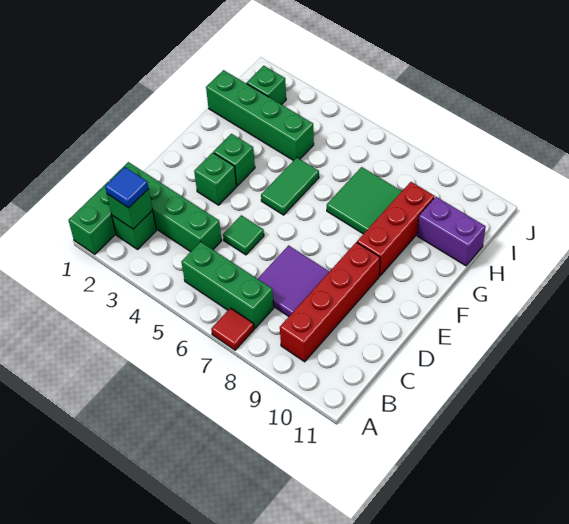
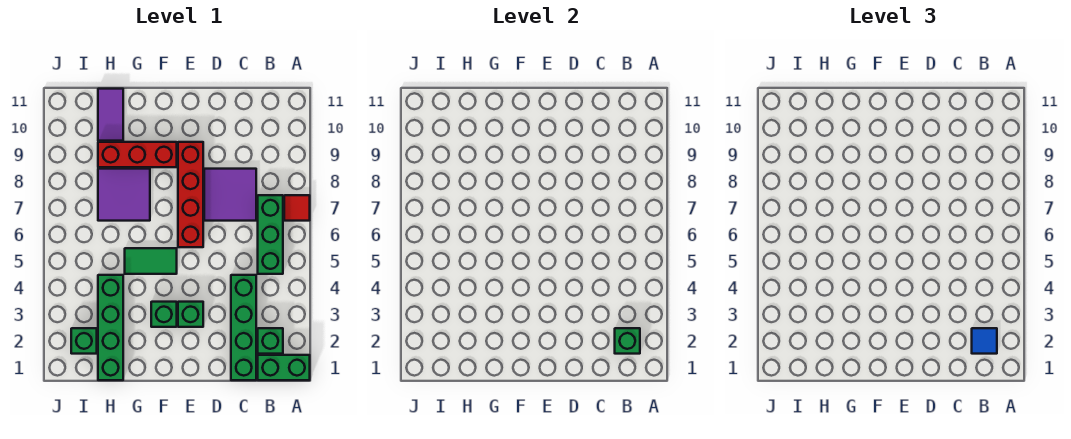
red 1x4 brick [280,242,380,362] -> red 1x4 brick turned to [178,142,203,247]
green 1x1 tile [223,215,264,255] -> none
green 2x2 tile [327,167,402,234] -> purple 2x2 tile [98,169,150,221]
purple 1x2 brick [417,197,486,266] -> purple 1x2 tile [98,89,123,141]

